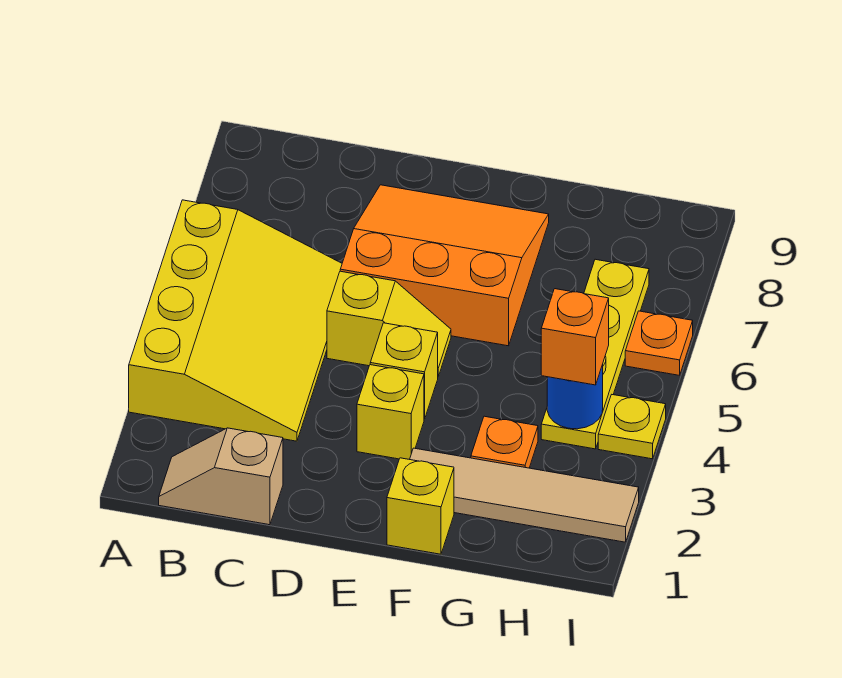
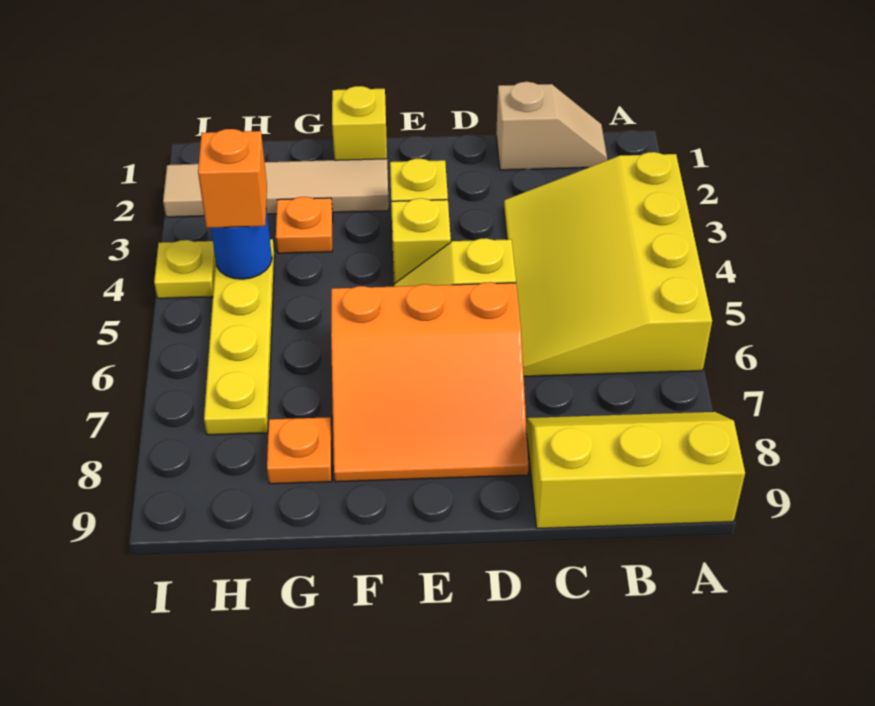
none -> yellow 2x3 slope [526,412,745,529]
orange 1x1 plate [625,311,693,375] -> orange 1x1 plate moved to [267,417,332,484]

